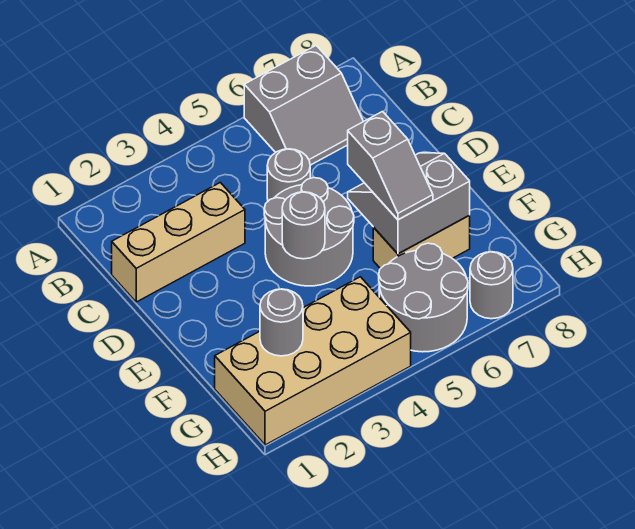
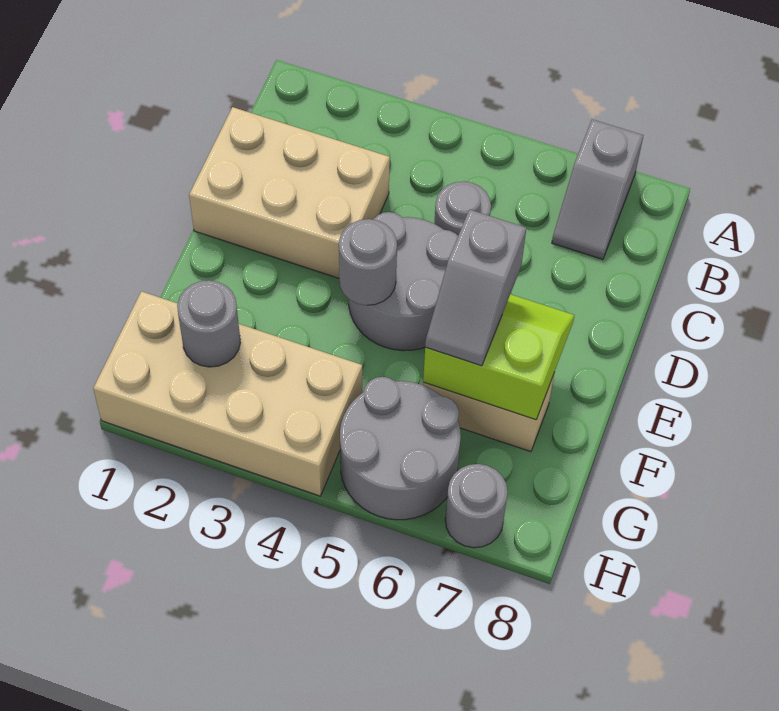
grey 2x2 slope [244,45,363,165] -> grey 1x2 slope [552,119,643,259]
tan 1x3 brick [112,182,245,302] -> tan 2x3 brick [189,107,390,278]
grey 2x2 slope [348,153,470,254] -> lime 2x2 slope [423,294,574,420]

